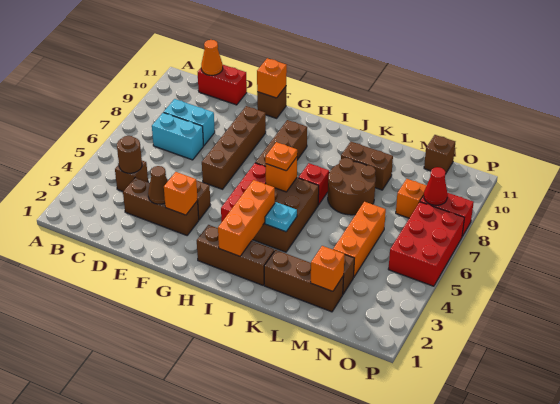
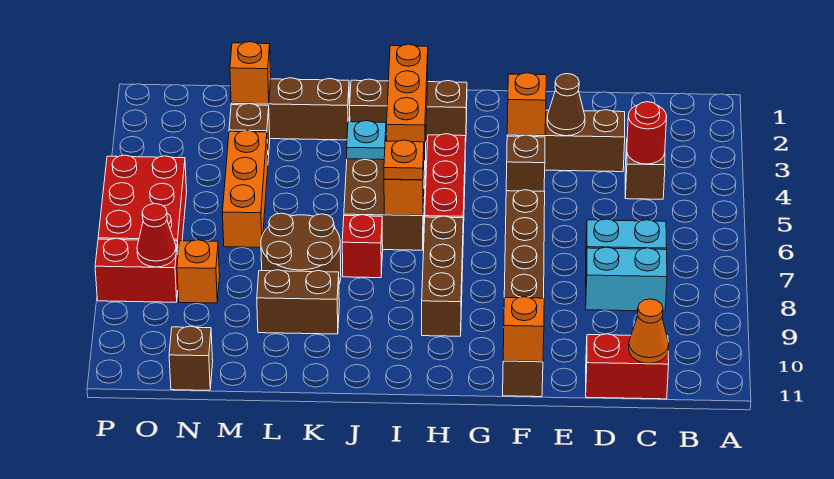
brown 1x1 round brick [117,136,142,173] -> red 1x1 round brick [627,102,667,164]

